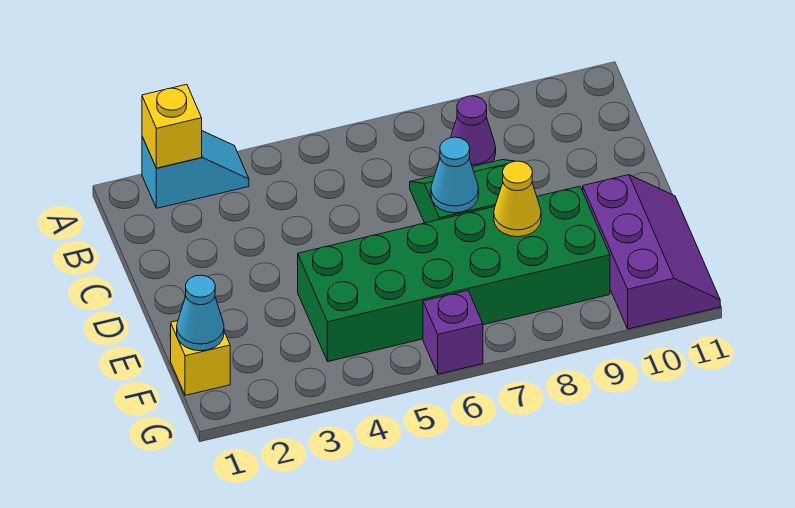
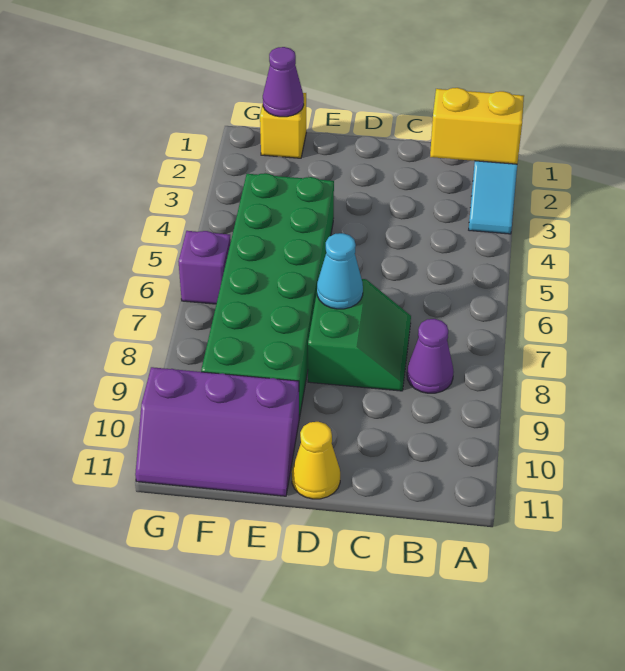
yellow 1x1 brick [142,84,202,168] -> yellow 1x2 brick [430,88,524,164]
yellow 1x1 cone [494,161,541,237] -> yellow 1x1 cone moved to [292,422,340,499]
cyan 1x1 cone [177,275,224,351] -> purple 1x1 cone [263,47,304,117]

